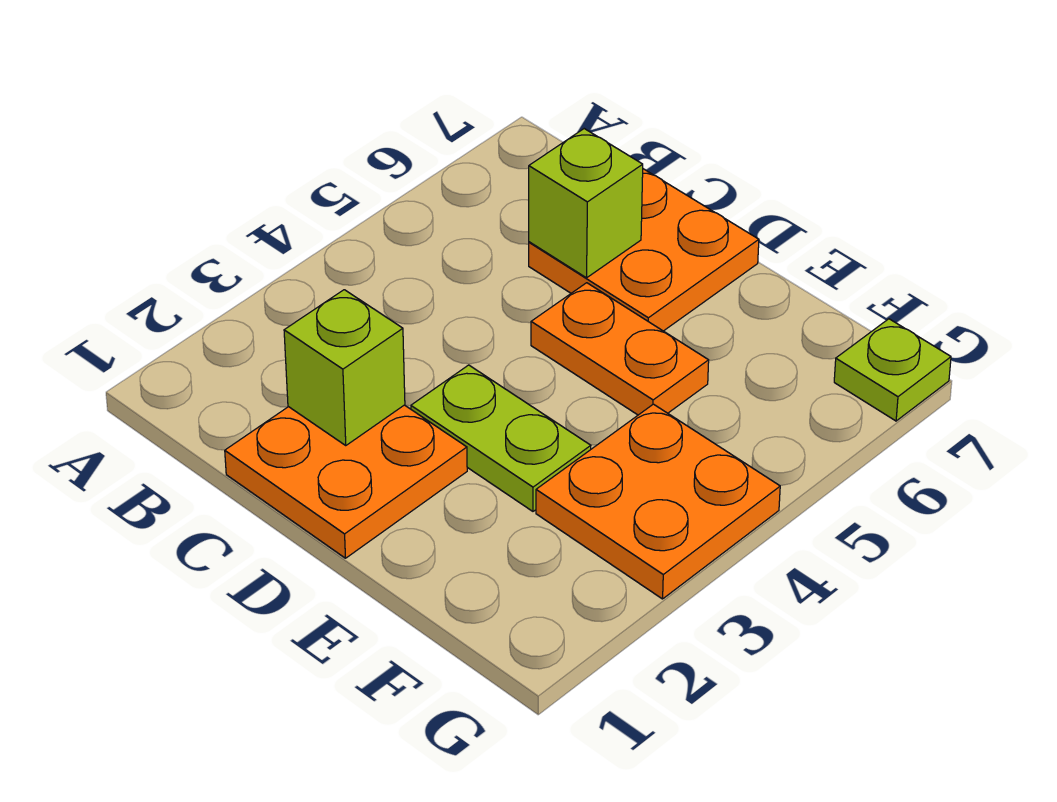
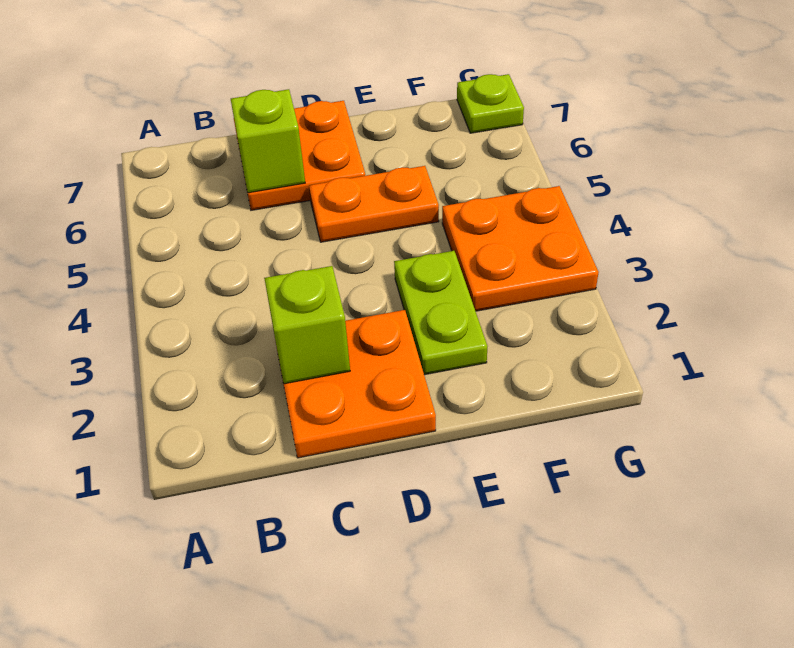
lime 1x2 plate [411,365,591,511] -> lime 1x2 plate turned to [394,251,487,375]

